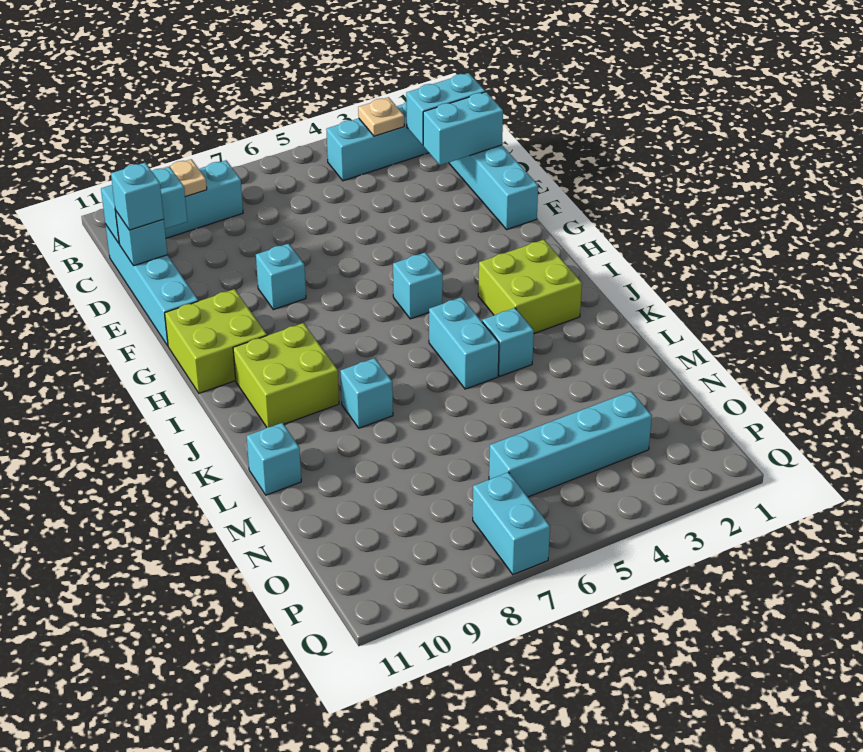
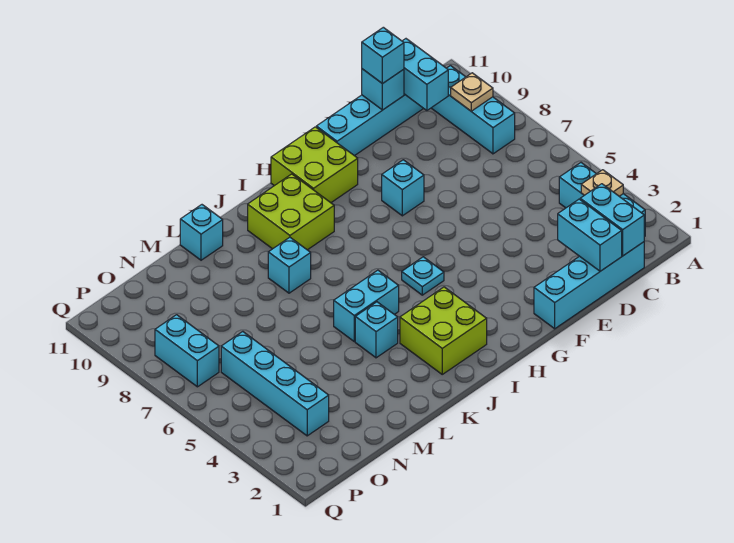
cyan 1x1 brick [393,252,443,319] -> cyan 1x1 plate [402,257,444,295]
cyan 1x2 brick [473,472,550,575] -> cyan 1x2 brick turned to [155,315,219,387]

